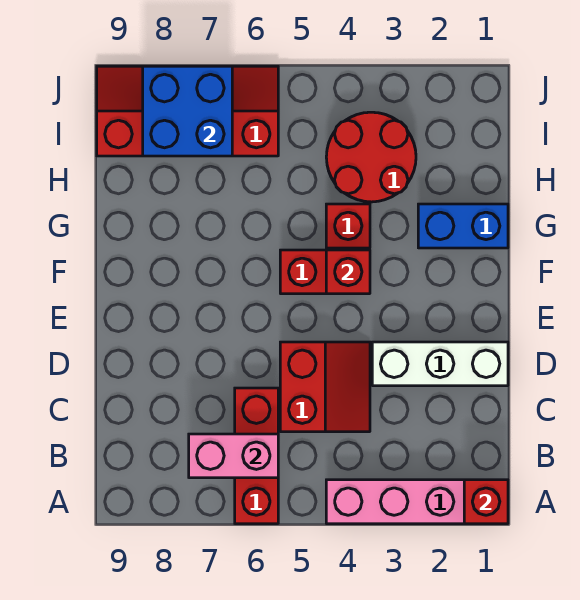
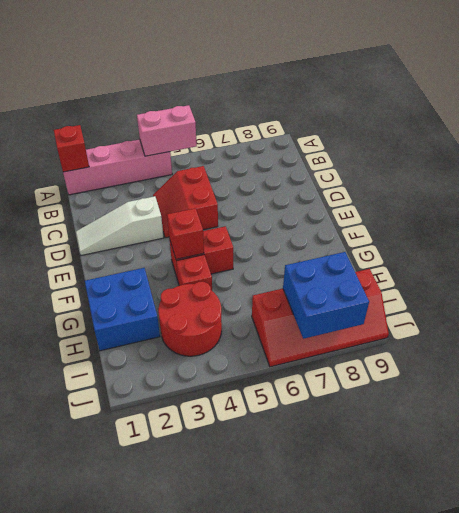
red 1x3 brick [235,388,278,524] -> none
pink 1x2 brick [189,434,278,478] -> pink 1x2 brick moved to [137,105,197,156]
white 1x3 brick [372,342,508,386] -> white 1x3 slope [76,196,164,255]
blue 1x2 brick [418,204,508,248] -> blue 2x2 brick [85,268,160,351]

